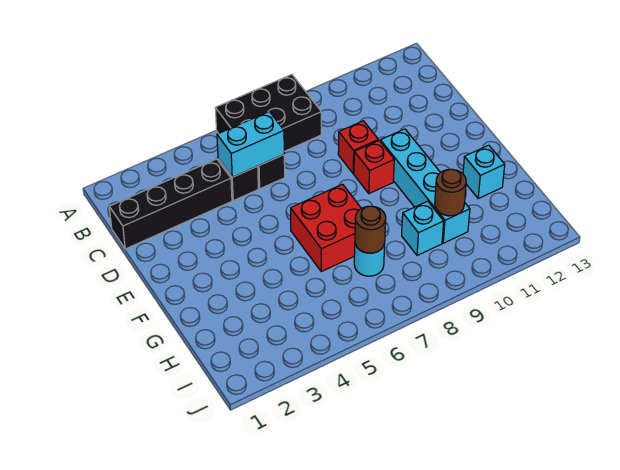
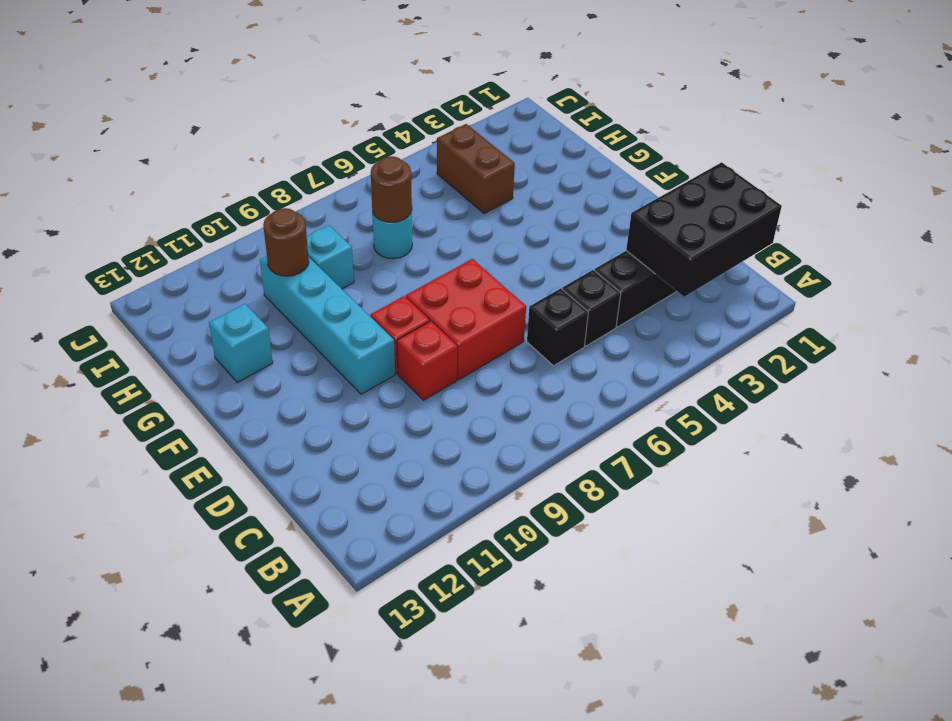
black 2x3 brick [215,75,321,151] -> black 2x3 brick moved to [626,162,782,297]
cyan 1x2 brick [217,112,284,177] -> none
red 2x2 brick [291,184,361,272] -> red 2x2 brick moved to [406,259,526,380]
none -> brown 1x2 brick [437,124,515,214]

